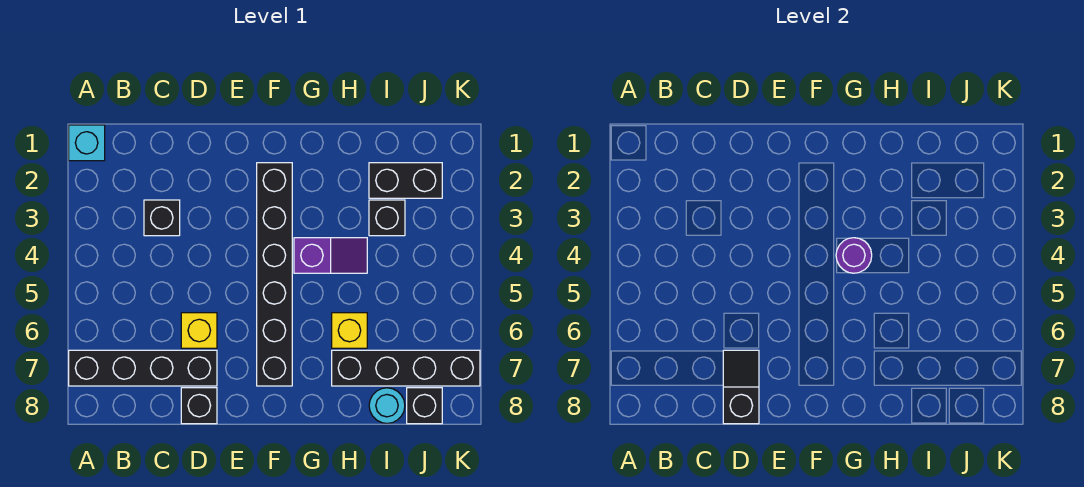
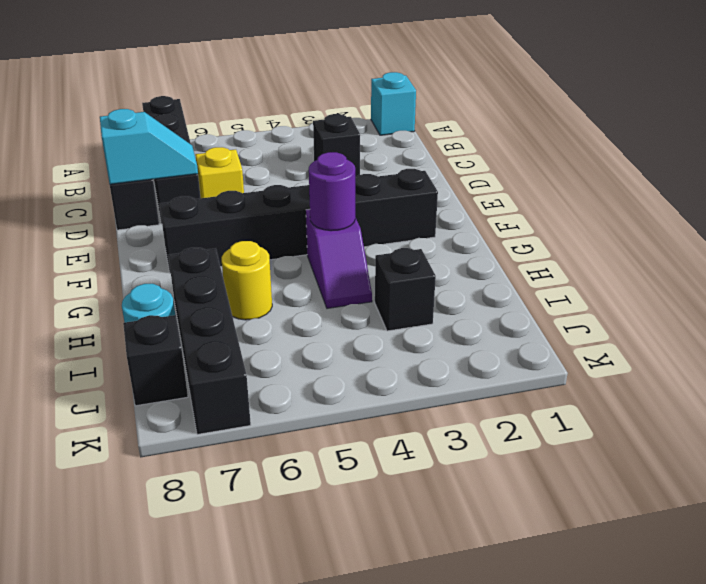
black 1x2 slope [723,350,759,424] -> cyan 1x2 slope [100,109,198,184]
yellow 1x1 brick [332,313,367,348] -> yellow 1x1 round brick [222,241,272,320]
black 1x2 brick [369,163,442,198] -> none

